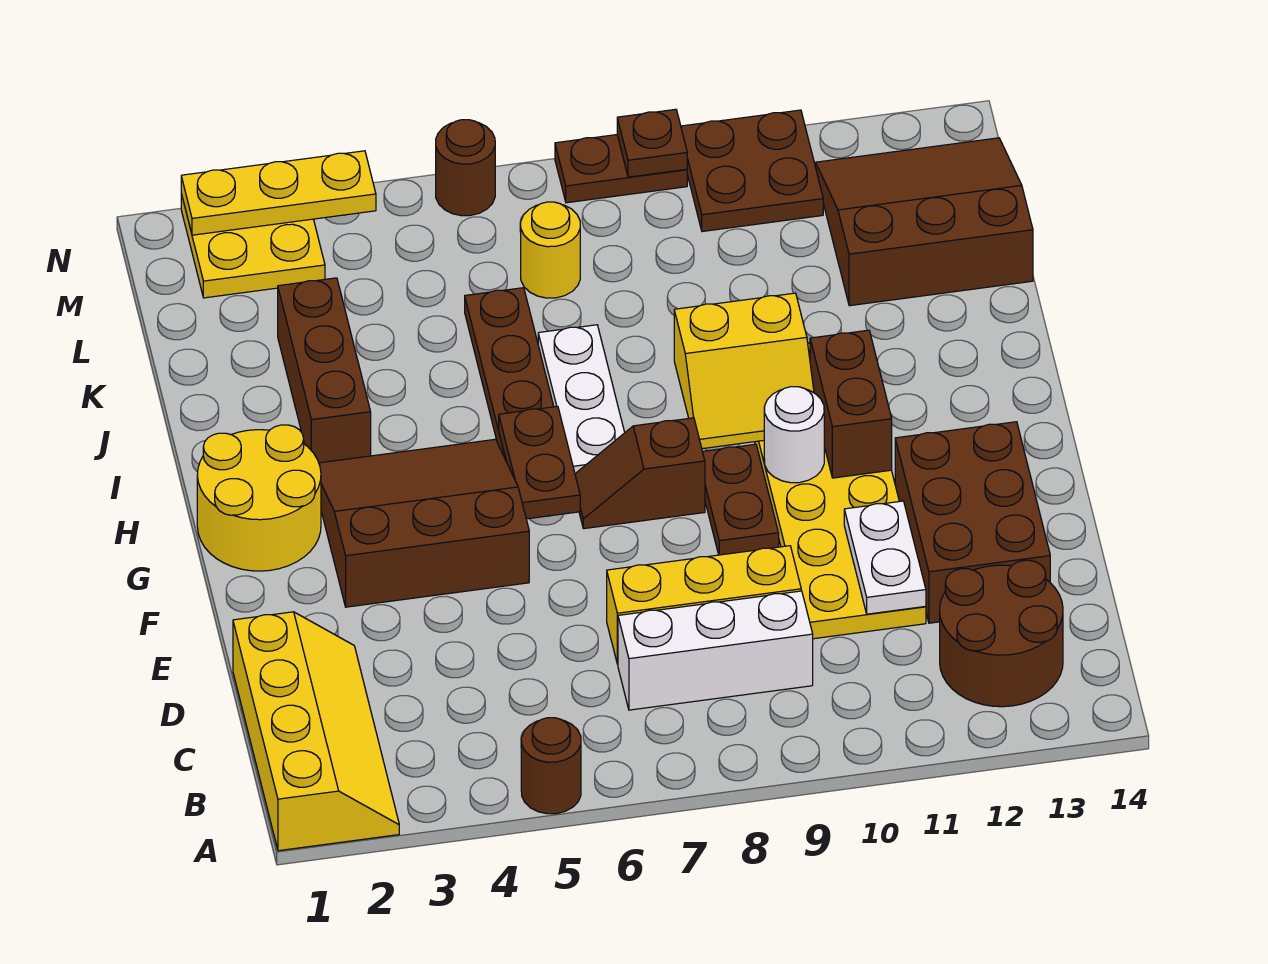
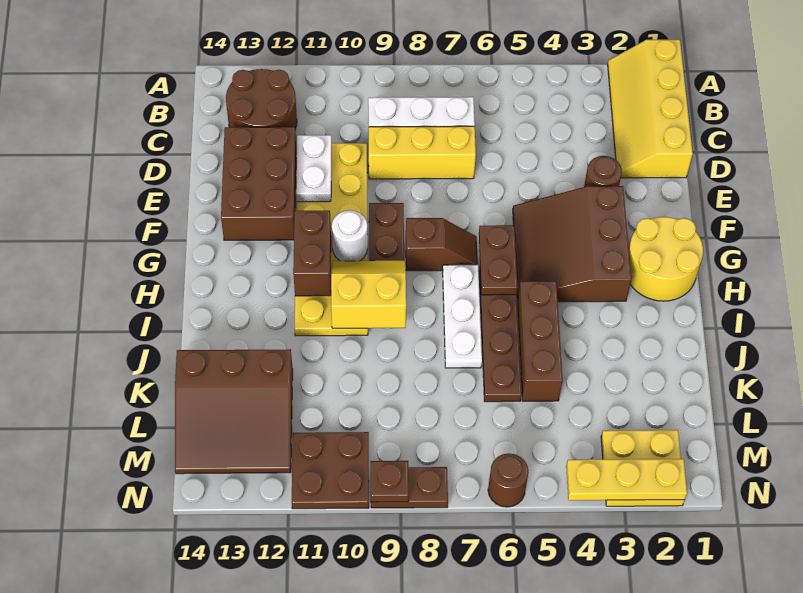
brown 1x1 round brick [521,718,581,814] -> brown 1x1 round brick moved to [584,156,622,187]
brown 3x3 slope [319,439,529,607] -> brown 3x3 slope turned to [513,186,631,302]
brown 1x3 brick [278,278,371,463] -> brown 1x3 brick moved to [517,281,563,401]
yellow 1x1 round brick [521,202,580,298] -> none

